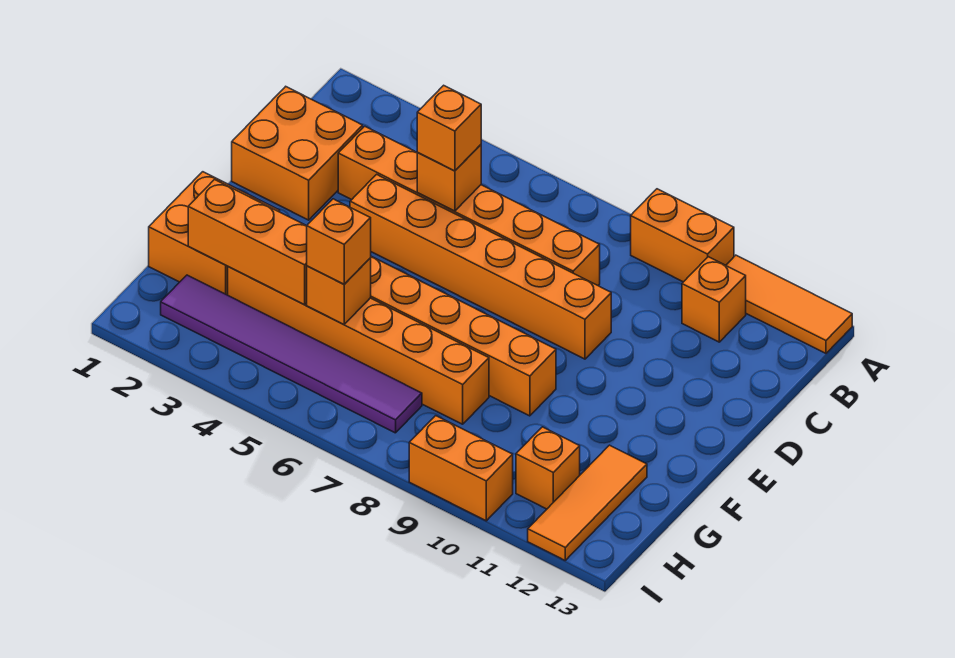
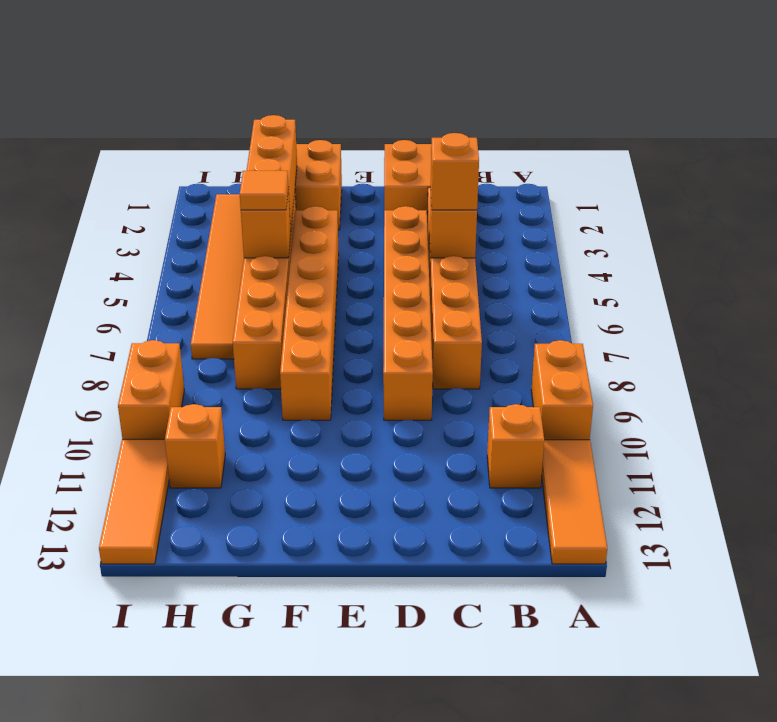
orange 1x1 brick [307,199,371,284] -> orange 1x1 tile [240,171,288,210]
orange 1x3 tile [528,445,647,560] -> orange 1x3 tile turned to [99,439,169,564]
purple 1x6 tile [161,275,422,433] -> orange 1x6 tile [191,194,244,359]

